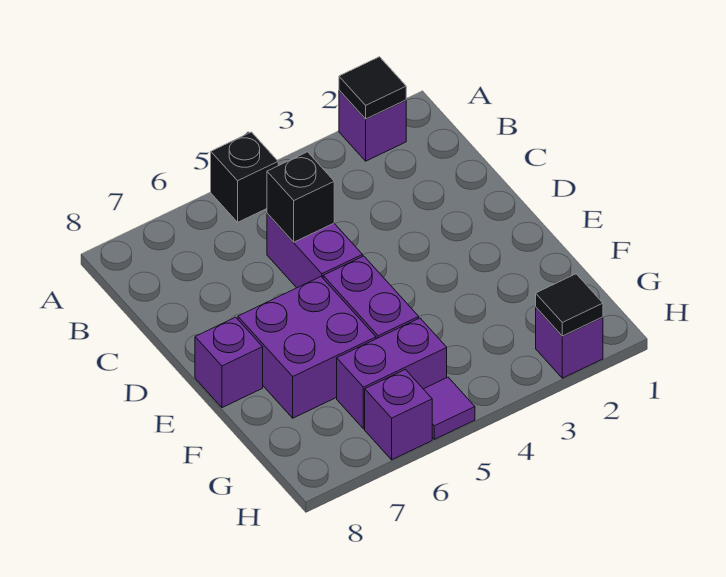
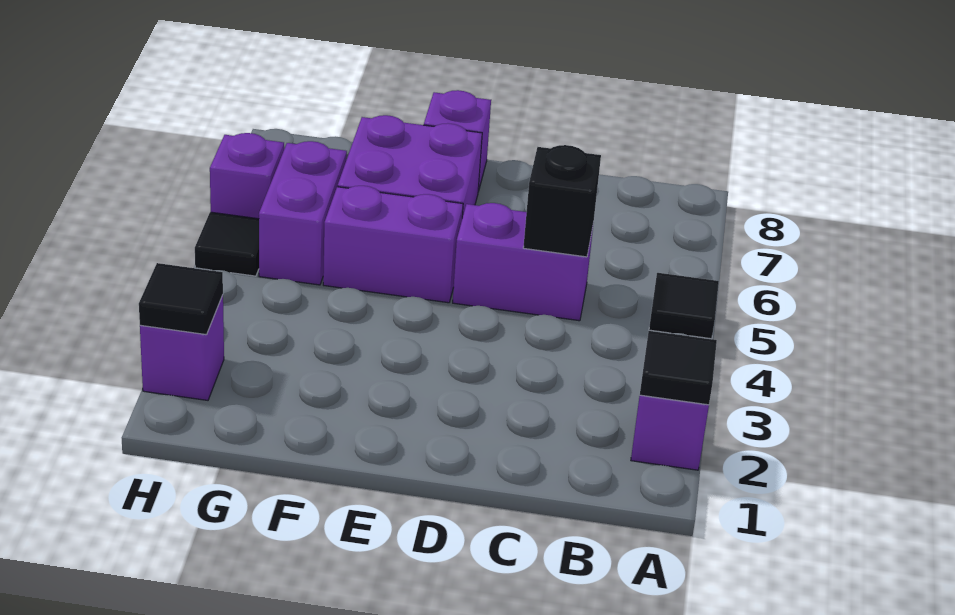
black 1x1 brick [211,132,278,222] -> black 1x1 tile [649,273,719,339]
purple 1x1 tile [424,377,475,439] -> black 1x1 tile [195,212,259,276]

